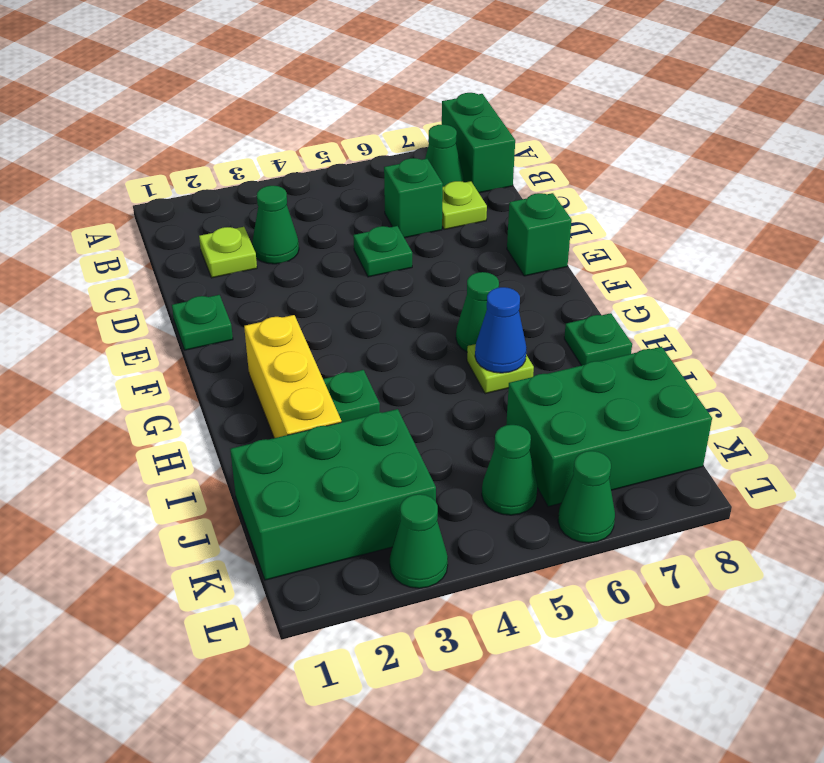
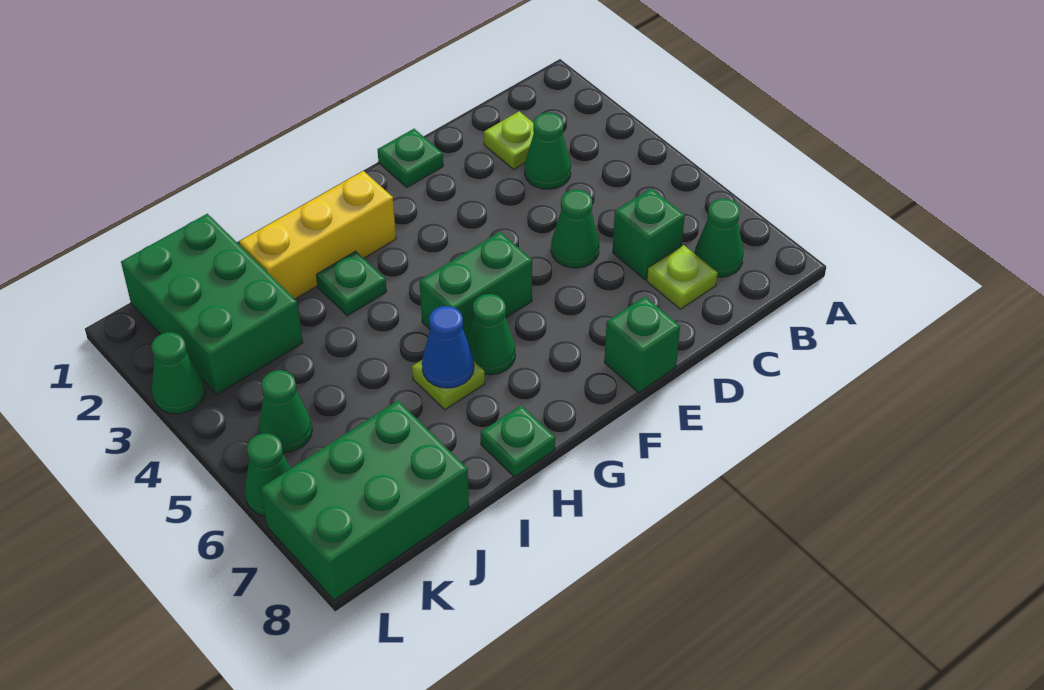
green 1x2 brick [442,93,515,193] -> green 1x2 brick moved to [419,232,532,339]
green 1x1 plate [353,226,412,277] -> green 1x1 cone [551,190,599,268]
green 2x3 brick [506,347,712,507] -> green 2x3 brick turned to [261,401,469,600]

